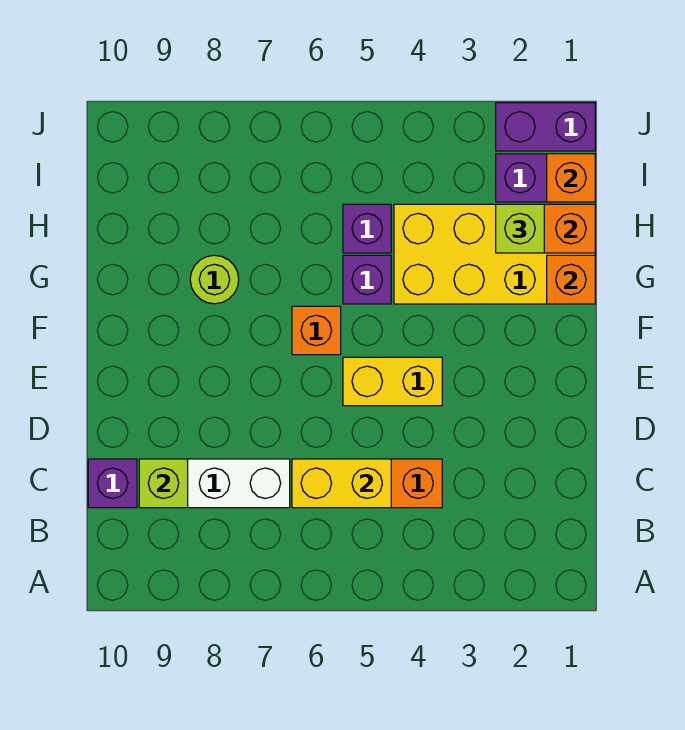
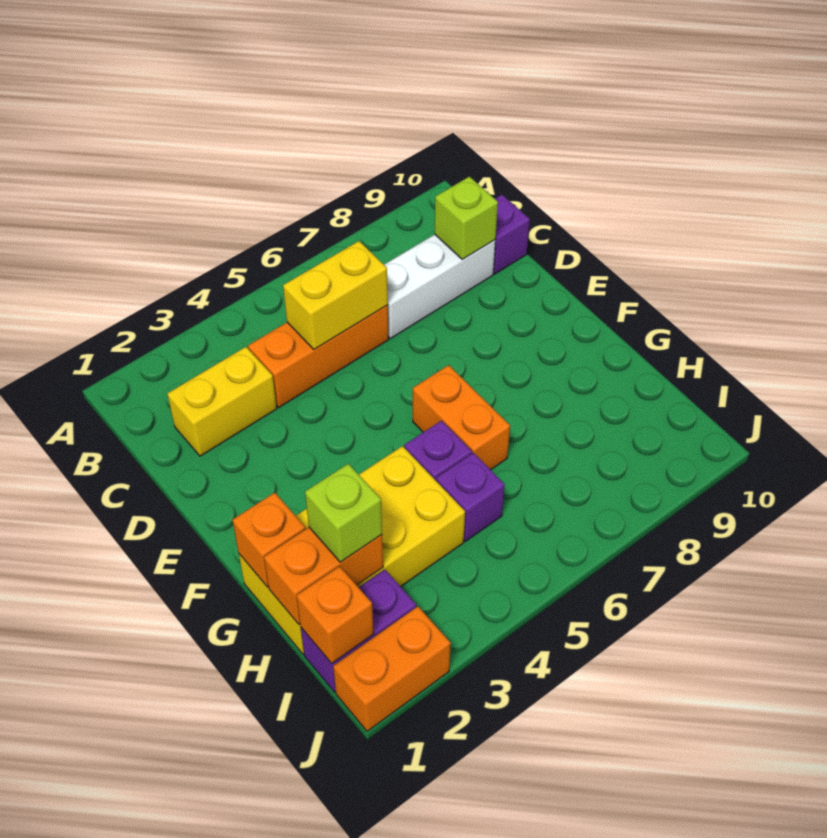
yellow 1x2 brick [343,357,442,406] -> yellow 1x2 brick moved to [167,347,277,456]
orange 1x1 brick [292,306,341,355] -> orange 1x2 brick [413,365,510,470]
lime 1x1 round brick [190,255,239,304] -> none
purple 1x2 brick [496,103,595,151] -> orange 1x2 brick [333,607,451,731]

